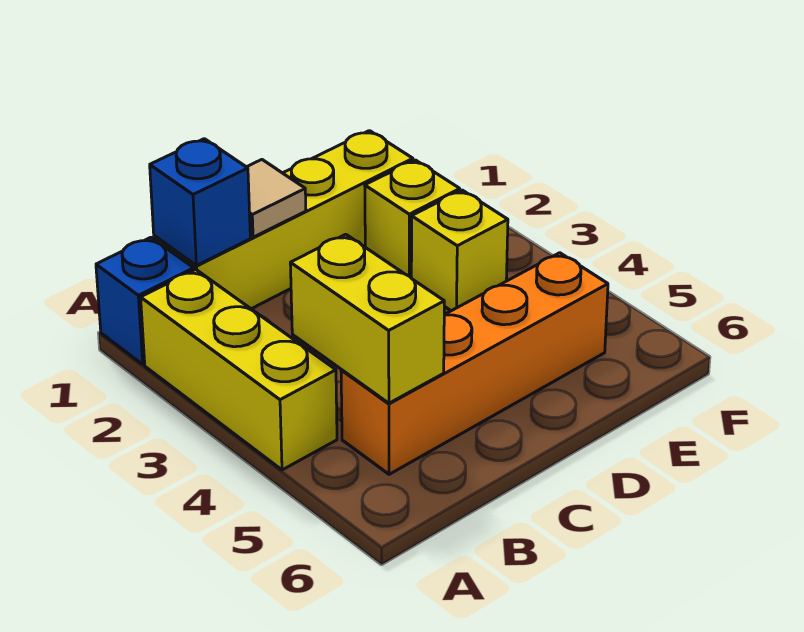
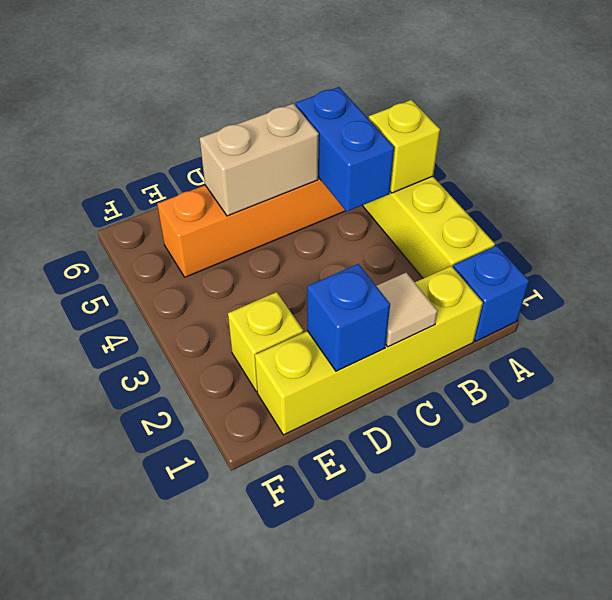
blue 1x1 brick [150,139,250,266] -> blue 1x1 brick moved to [307,264,390,371]
yellow 1x2 brick [290,234,444,403] -> blue 1x2 brick [296,87,394,212]
none -> tan 1x2 brick [200,104,319,216]
yellow 1x1 brick [411,190,508,311] -> yellow 1x1 brick moved to [369,100,440,193]

